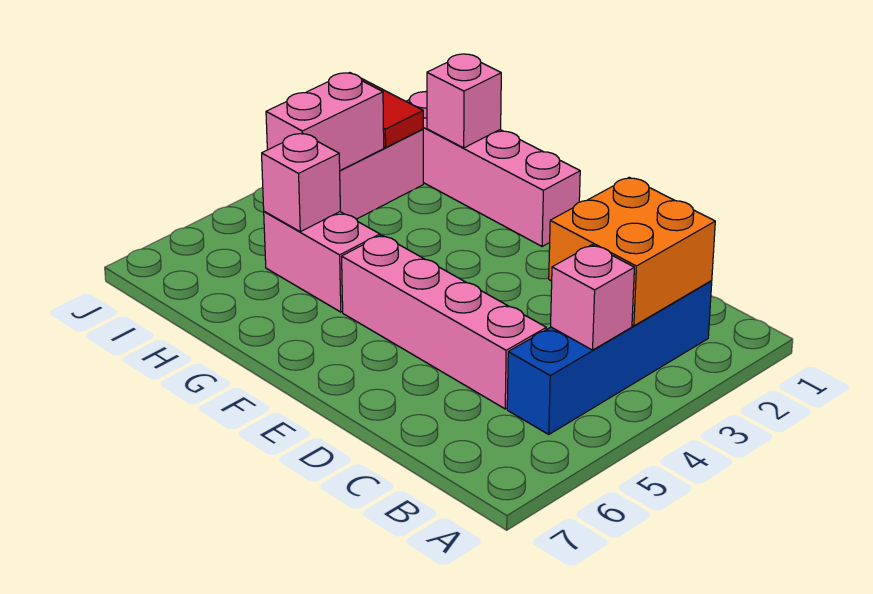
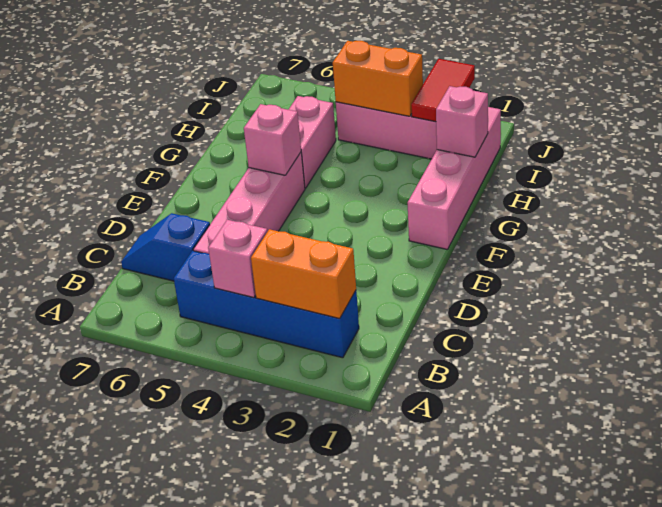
orange 2x2 brick [549,177,715,326] -> orange 1x2 brick [251,229,356,319]
none -> blue 1x2 slope [121,213,210,281]
pink 1x1 brick [262,133,340,232] -> pink 1x1 brick moved to [244,104,301,175]
pink 1x2 brick [266,73,384,170] -> orange 1x2 brick [333,41,423,116]

